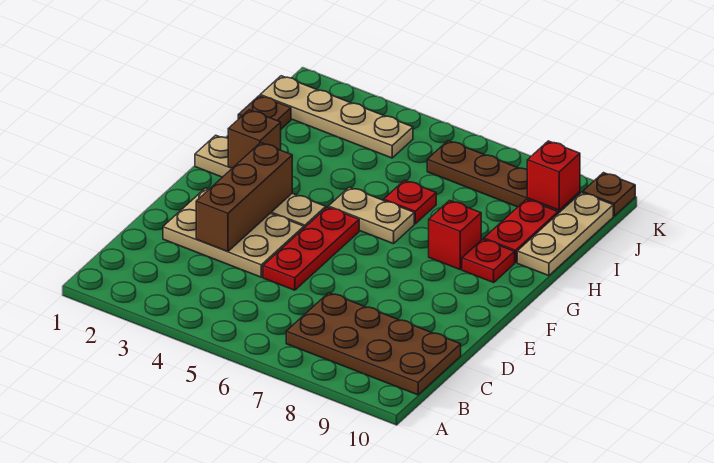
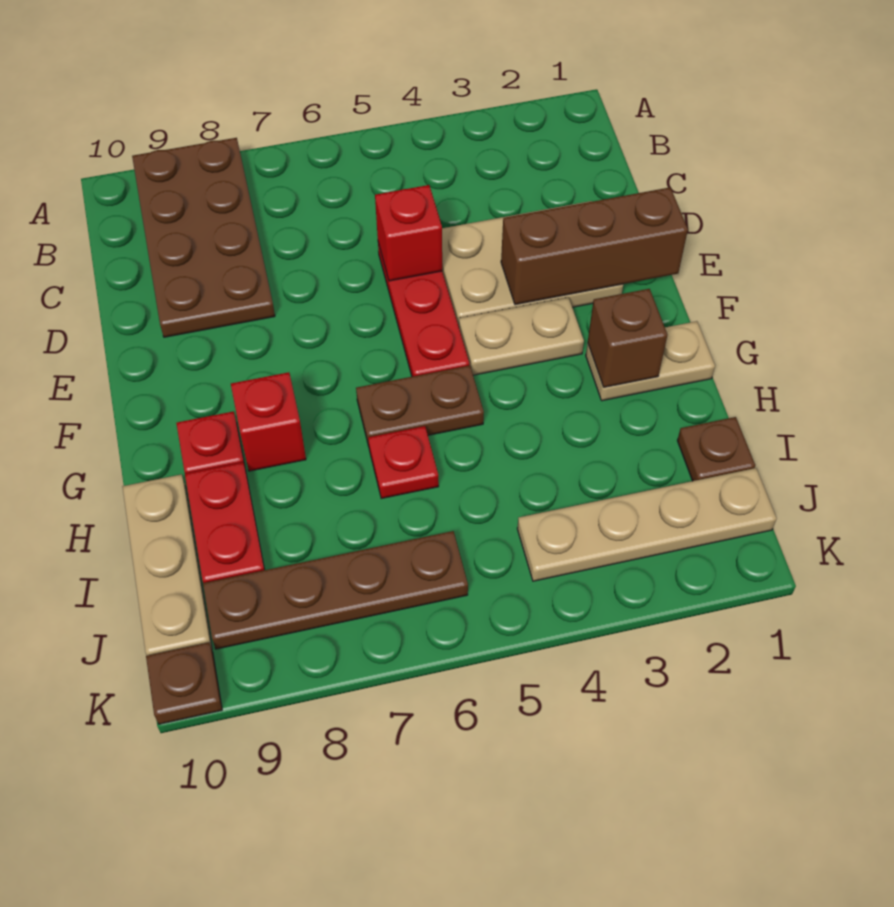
brown 2x4 plate [286,293,461,395] -> brown 2x4 plate turned to [132,138,275,337]
brown 1x3 brick [196,143,292,251] -> brown 1x3 brick turned to [501,187,688,305]
tan 1x2 plate [328,187,414,244] -> brown 1x2 plate [356,365,484,446]
red 1x1 brick [527,141,580,210] -> red 1x1 brick moved to [375,185,442,281]

